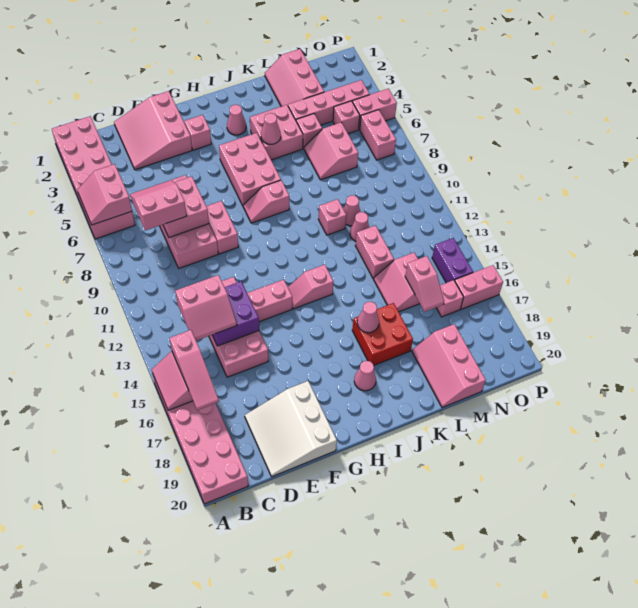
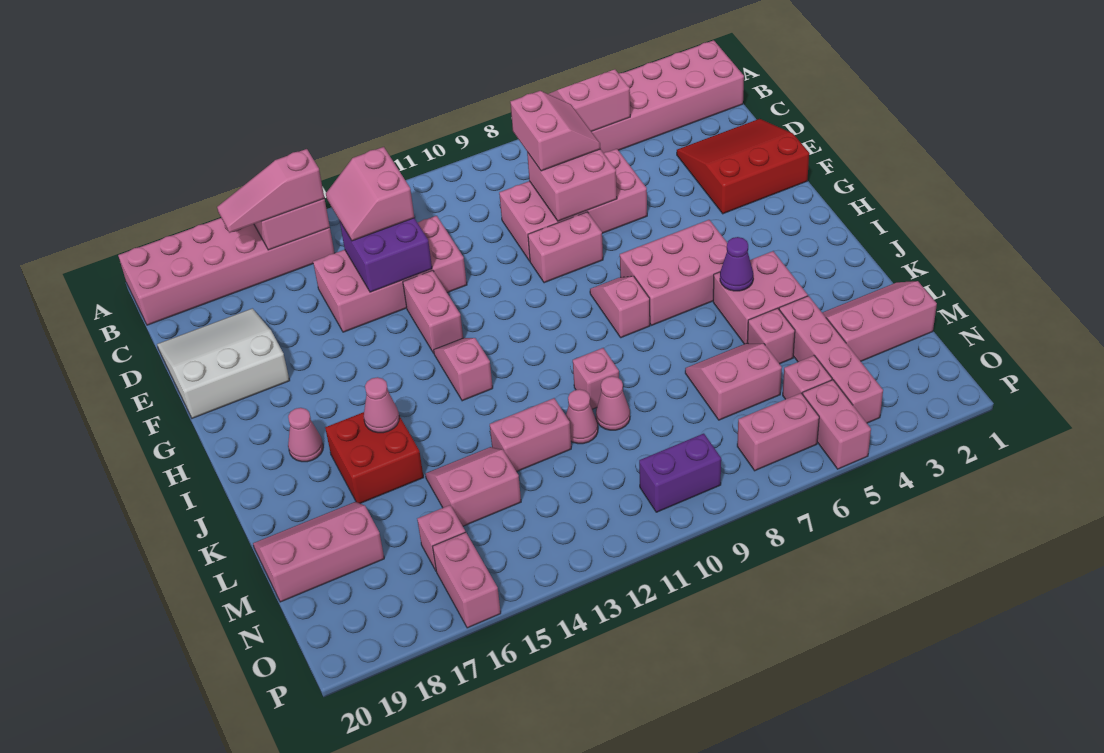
pink 3x3 slope [114,91,192,170] -> red 3x3 slope [677,119,809,214]
pink 1x1 brick [184,115,211,150] -> none
pink 1x1 cone [227,105,246,135] -> none
pink 1x1 cone [261,113,281,144] -> purple 1x1 cone [720,237,753,291]
pink 1x2 slope [405,256,444,312] -> none
purple 1x2 brick [432,238,473,283] -> purple 1x2 brick moved to [639,434,721,512]

